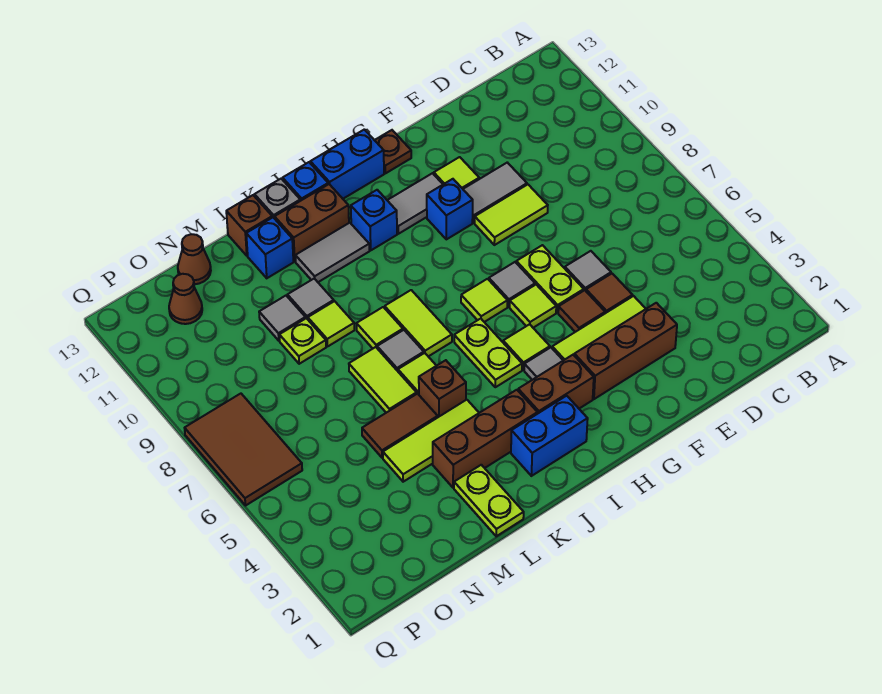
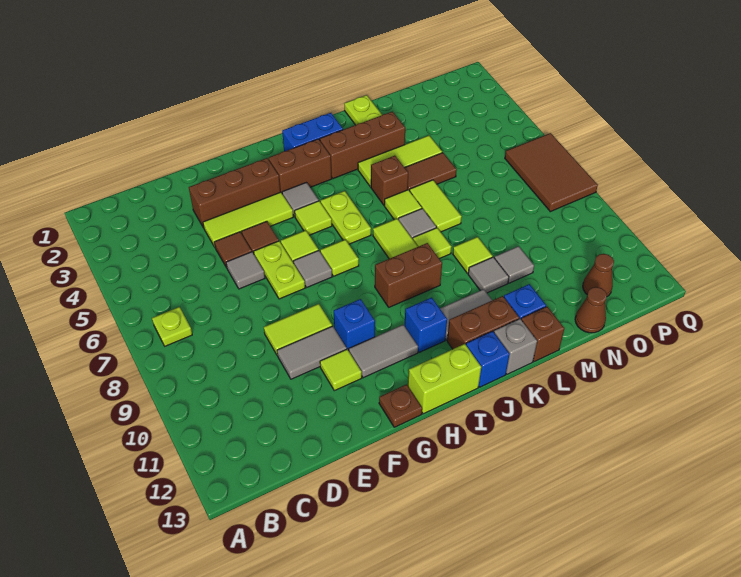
blue 1x2 brick [310,129,384,199] -> lime 1x2 brick [408,344,481,414]
none -> brown 1x2 brick [375,243,442,307]
lime 1x1 plate [279,318,326,364] -> lime 1x1 plate moved to [152,307,192,346]

